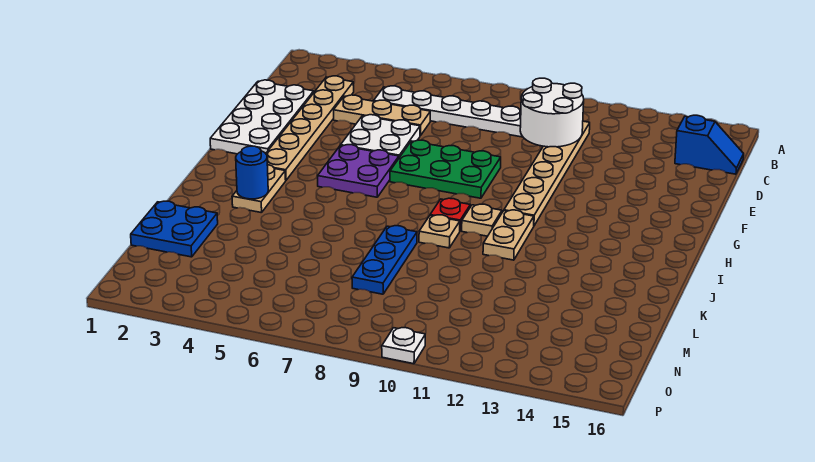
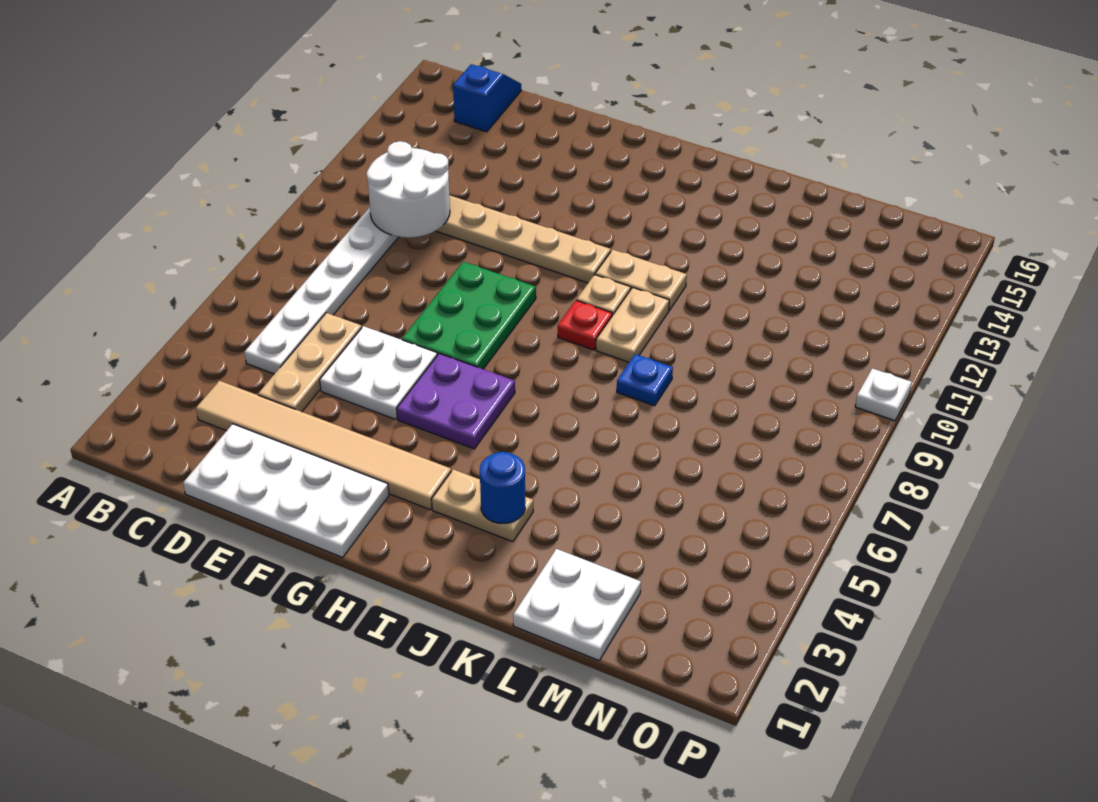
tan 1x6 plate [266,76,354,180] -> tan 1x6 tile [196,381,451,510]
tan 1x1 plate [419,215,460,248] -> tan 1x2 plate [596,288,669,362]
blue 1x3 plate [352,226,417,294] -> blue 1x1 plate [617,354,673,406]
blue 2x2 plate [131,201,218,257] -> white 2x2 plate [513,549,641,660]

